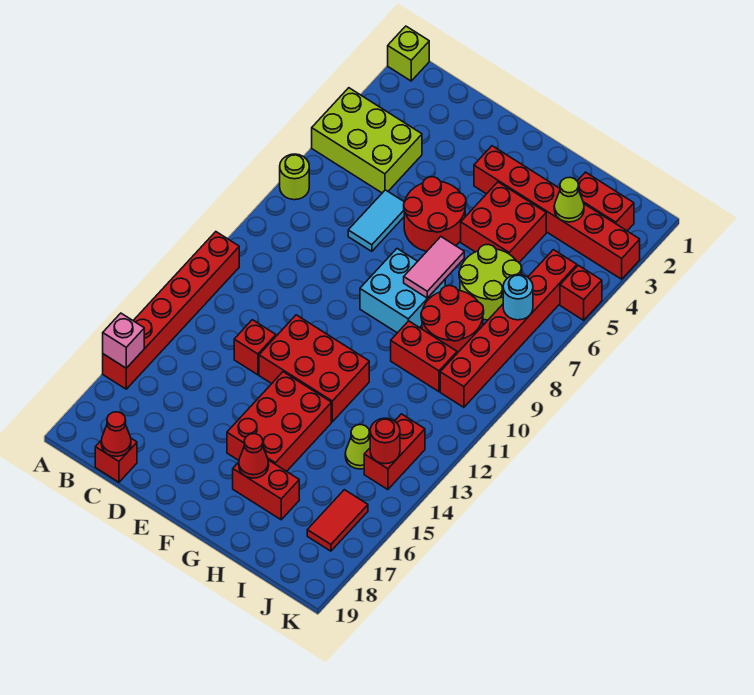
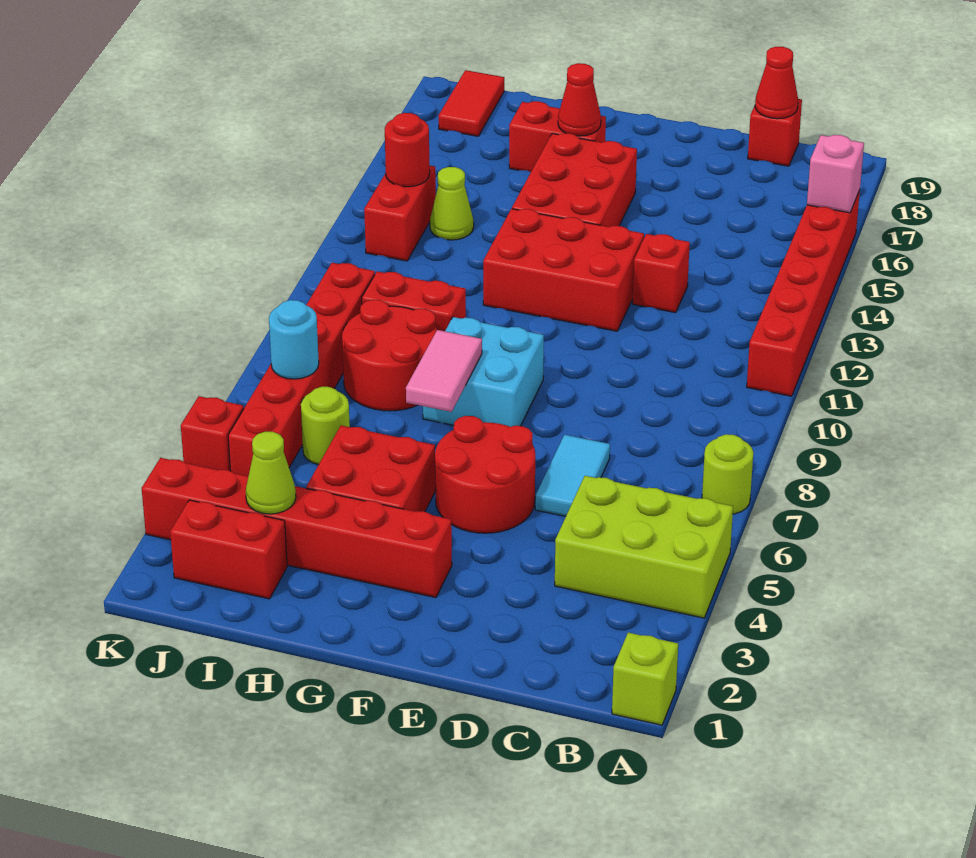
lime 2x2 round brick [459,244,522,320] -> lime 1x1 round brick [301,387,350,465]
red 1x2 tile [307,490,368,551] -> red 1x2 tile moved to [439,70,504,136]

